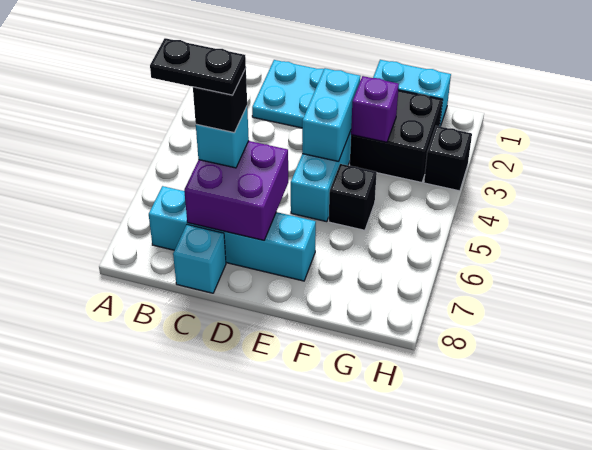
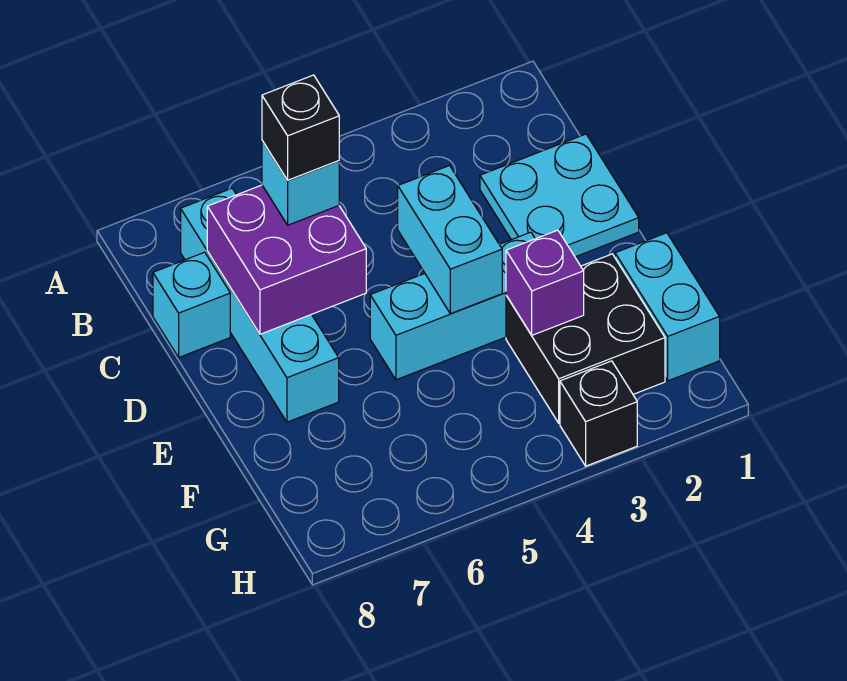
black 1x2 plate [150,38,246,95] -> none
cyan 1x2 brick [302,68,360,162] -> cyan 1x2 brick turned to [398,166,502,314]
black 1x1 brick [329,164,377,230] -> none

